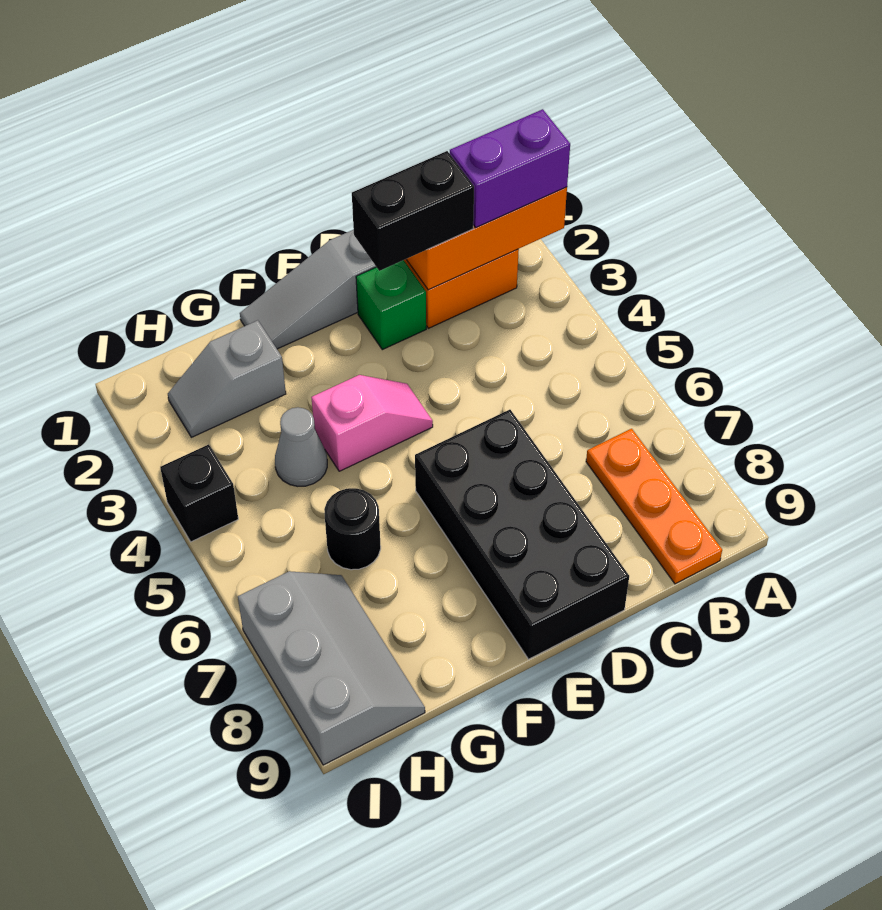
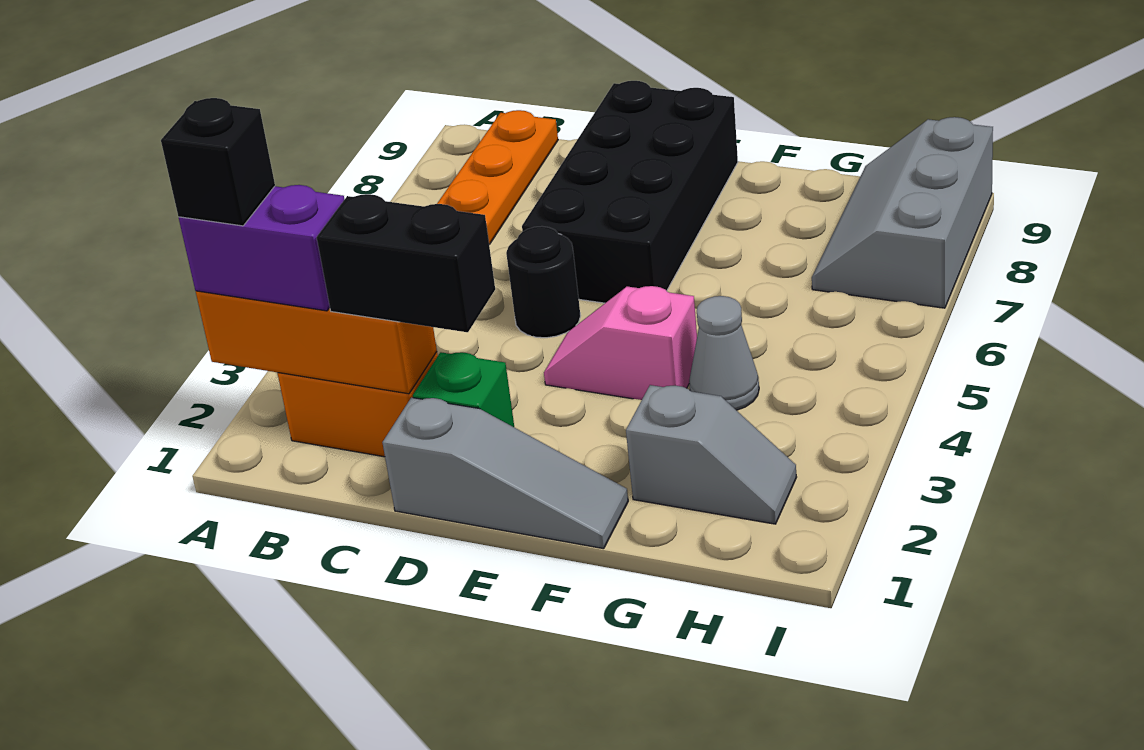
black 1x1 round brick [324,488,381,570] -> black 1x1 round brick moved to [506,226,581,338]
black 1x1 brick [160,444,238,542] -> black 1x1 brick moved to [161,98,275,226]

